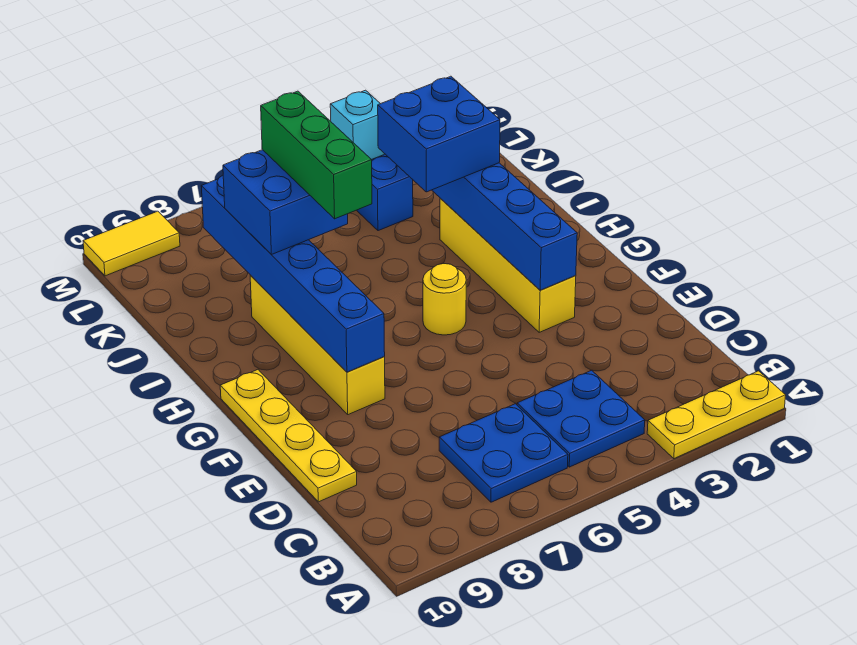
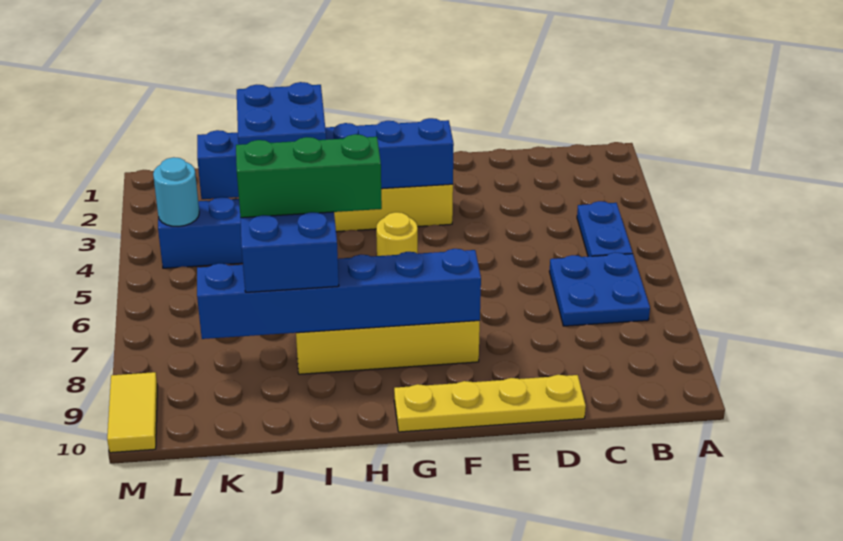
yellow 1x3 plate [647,371,786,459] -> none
blue 2x2 plate [517,370,645,467] -> blue 1x2 plate [577,201,632,256]
cyan 1x1 brick [330,90,384,160] -> cyan 1x1 round brick [153,157,199,227]

